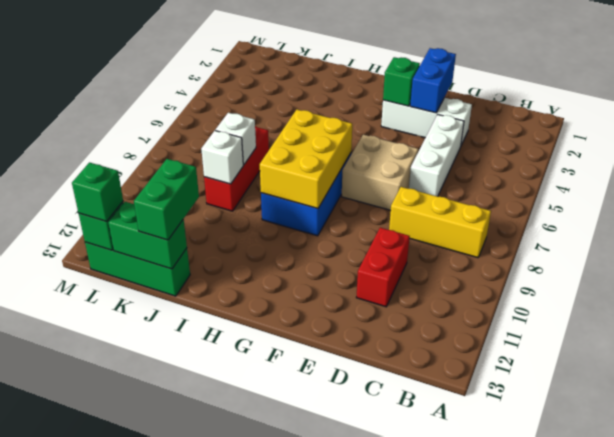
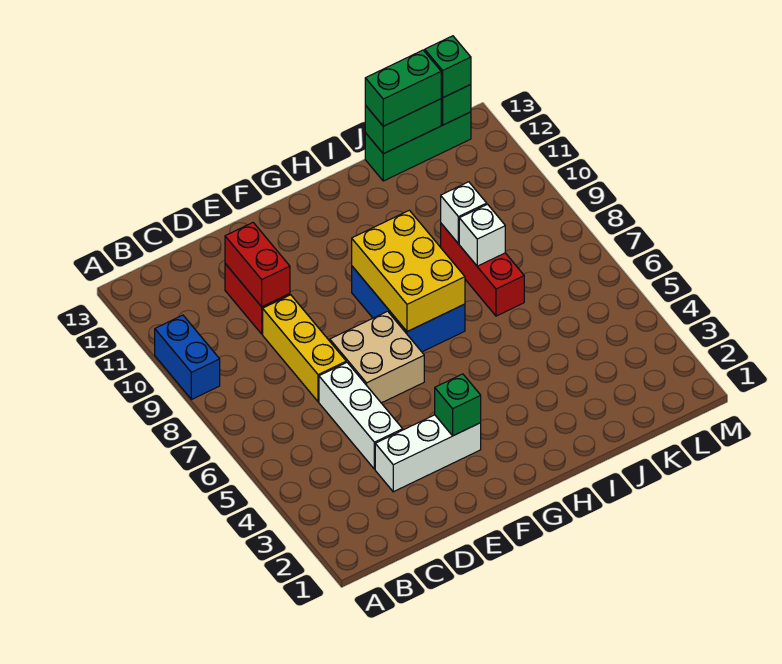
yellow 1x3 brick [389,187,491,258] -> yellow 1x3 brick turned to [263,295,346,402]
none -> red 1x2 brick [225,223,290,307]
blue 1x2 brick [410,48,456,113] -> blue 1x2 brick moved to [155,315,220,400]
green 1x2 brick [134,159,199,240] -> green 1x2 brick turned to [365,50,441,126]

